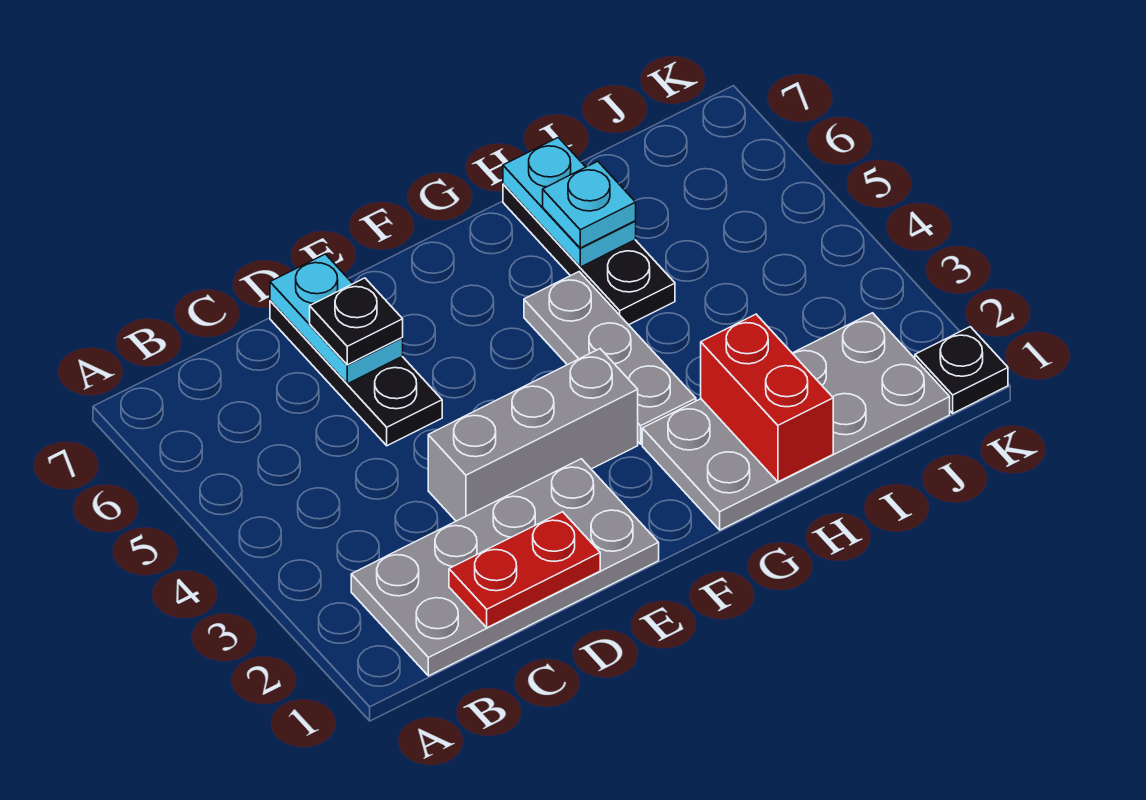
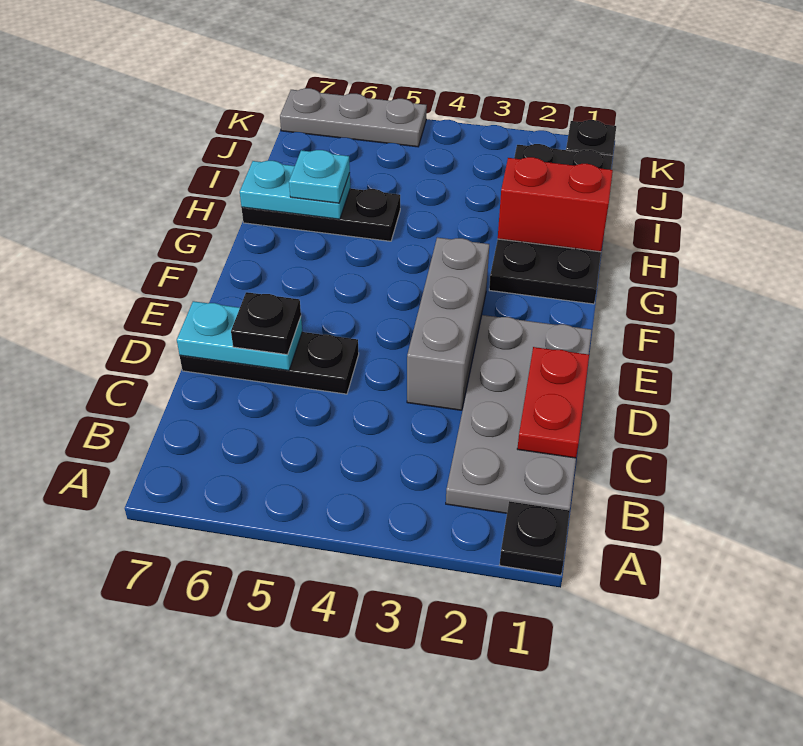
none -> black 1x1 plate [500,501,570,575]
grey 2x4 plate [642,313,950,530] -> black 2x4 plate [489,144,613,304]
grey 1x3 plate [524,272,696,444] -> grey 1x3 plate moved to [280,88,427,147]

